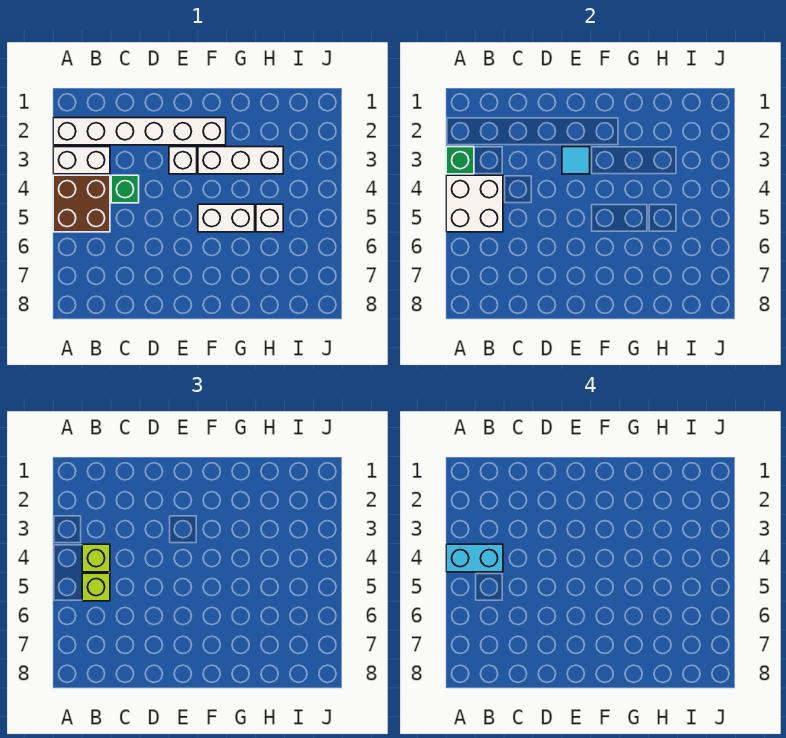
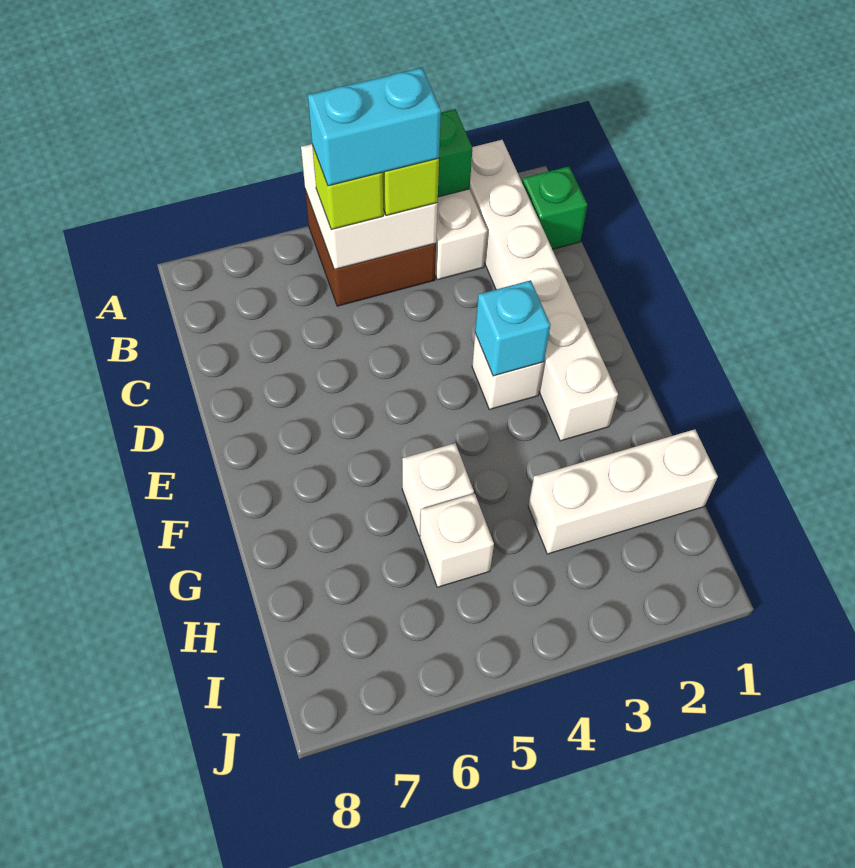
cyan 1x2 brick [446,544,503,572] -> cyan 1x2 brick turned to [308,68,441,186]
green 1x1 brick [111,175,139,203] -> green 1x1 brick moved to [522,166,588,249]
cyan 1x1 tile [562,147,590,174] -> cyan 1x1 brick [475,280,550,376]
white 1x3 brick [198,147,283,174] -> white 1x3 brick turned to [528,429,718,554]
white 1x2 brick [198,204,255,232] -> white 1x1 brick [402,443,474,536]

